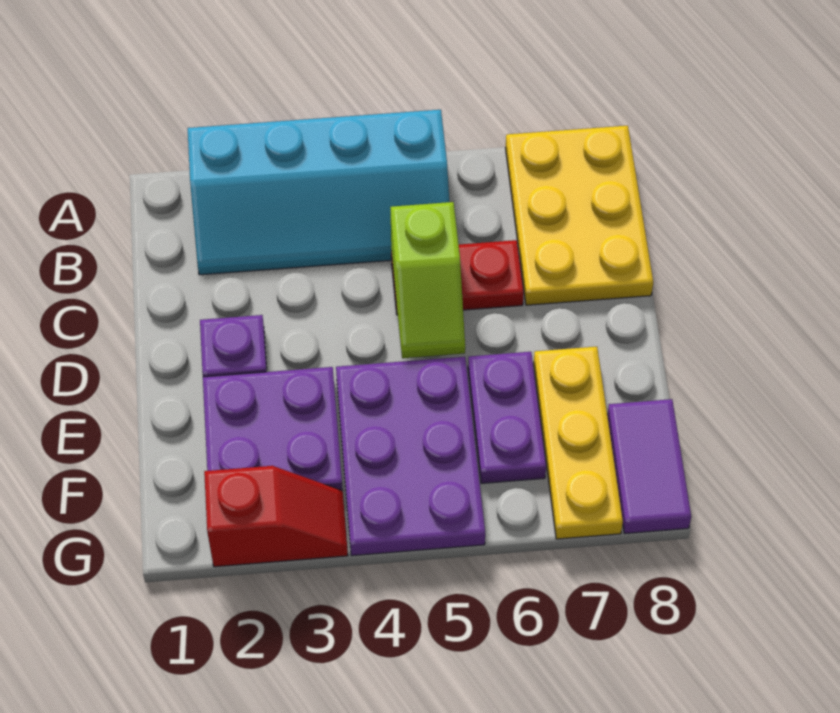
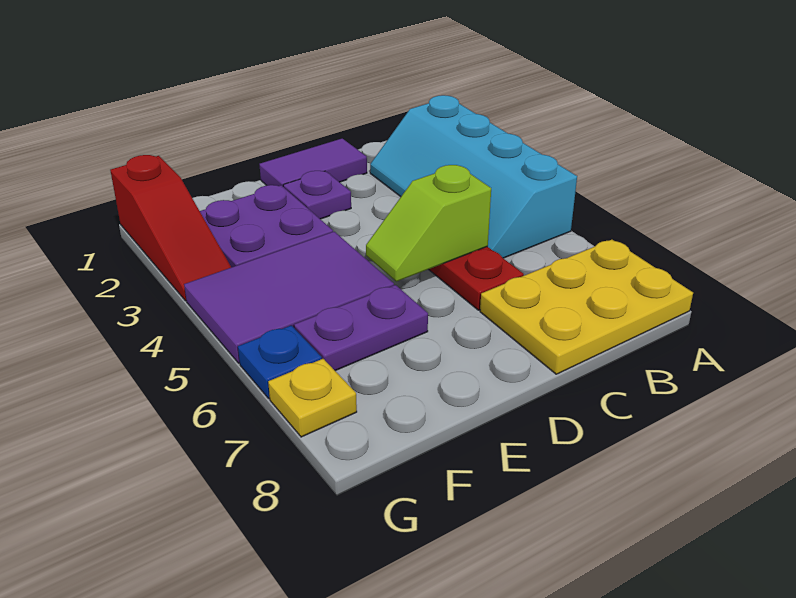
purple 2x3 plate [336,357,485,556] -> purple 2x3 tile [184,232,394,363]
yellow 1x3 plate [534,347,623,539] -> yellow 1x1 plate [268,359,357,437]
purple 1x2 tile [607,399,691,534] -> purple 1x2 tile moved to [259,138,367,187]
red 1x2 slope [204,466,348,567] -> red 1x3 slope [110,155,231,301]
none -> blue 1x1 plate [238,325,322,398]

